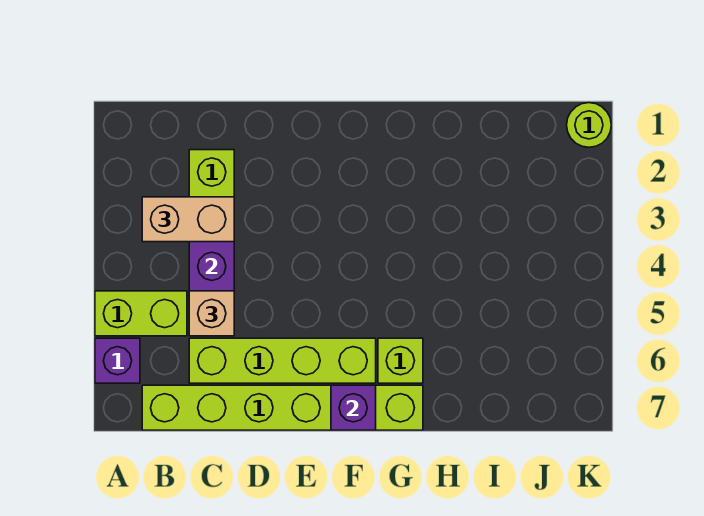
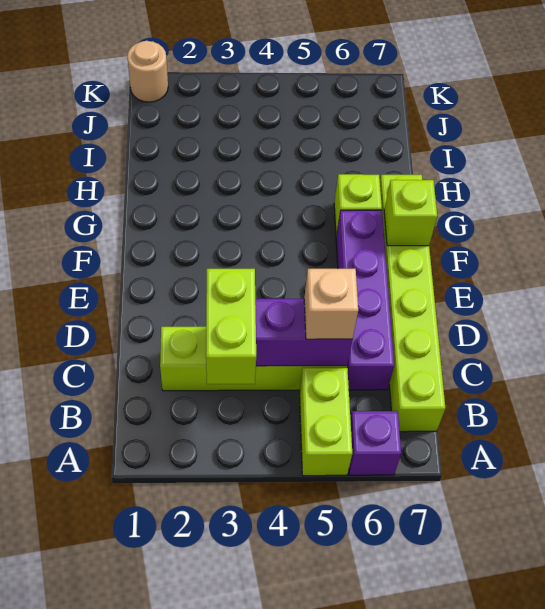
tan 1x2 brick [142,197,234,242] -> lime 1x2 brick [206,269,256,384]
lime 1x4 brick [189,338,376,383] -> purple 1x4 brick [336,210,394,390]
purple 1x1 brick [331,385,376,430] -> lime 1x1 brick [384,180,437,246]
lime 1x1 round brick [567,103,611,147] -> tan 1x1 round brick [127,41,168,102]

